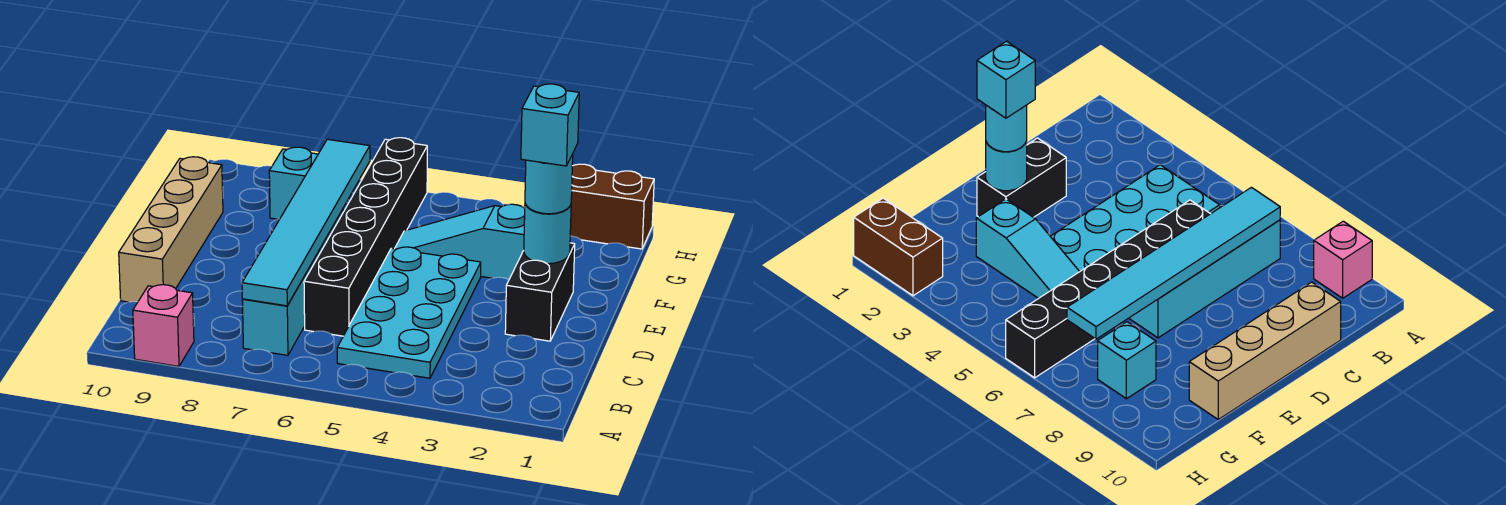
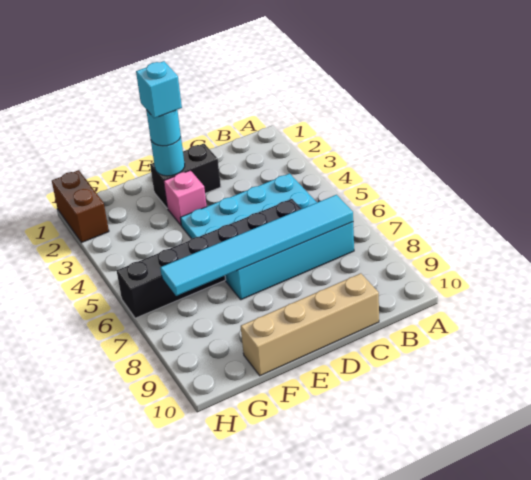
pink 1x1 brick [133,285,194,366] -> pink 1x1 brick moved to [164,170,207,225]
cyan 1x3 slope [395,204,525,279] -> none
cyan 1x1 brick [269,147,318,219] -> none

